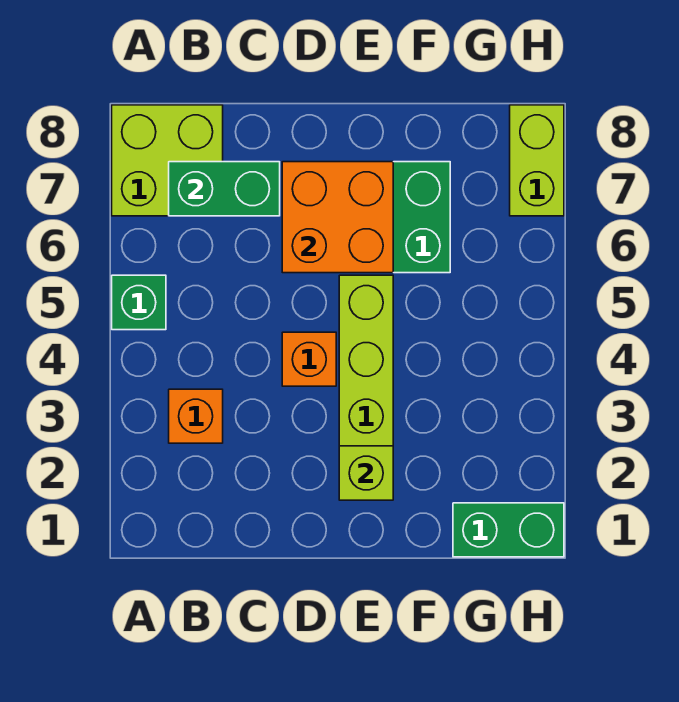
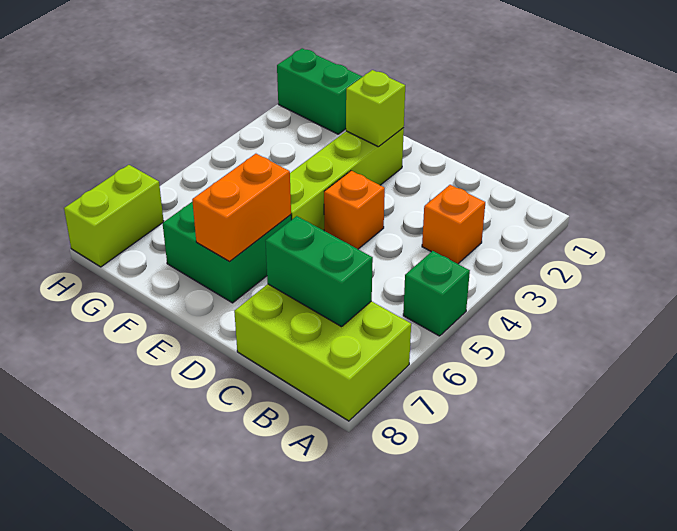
lime 2x2 brick [112,105,223,216] -> lime 2x3 brick [234,284,411,421]
orange 2x2 brick [282,162,393,273] -> orange 1x2 brick [192,154,291,262]

